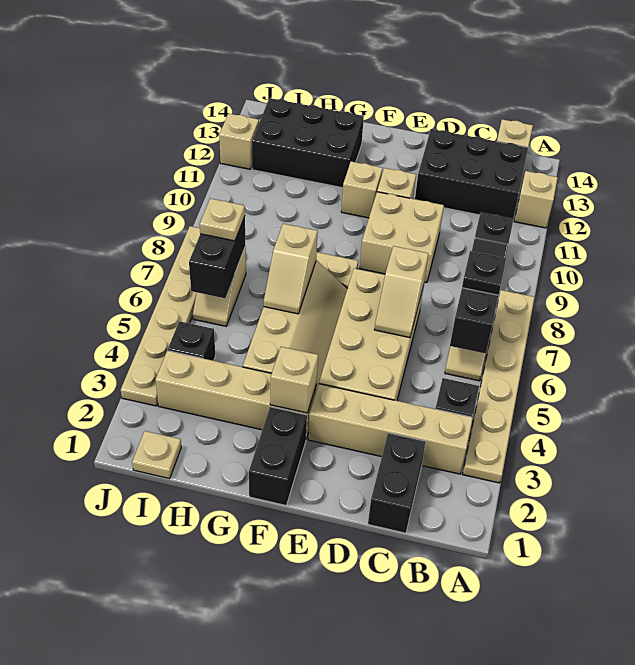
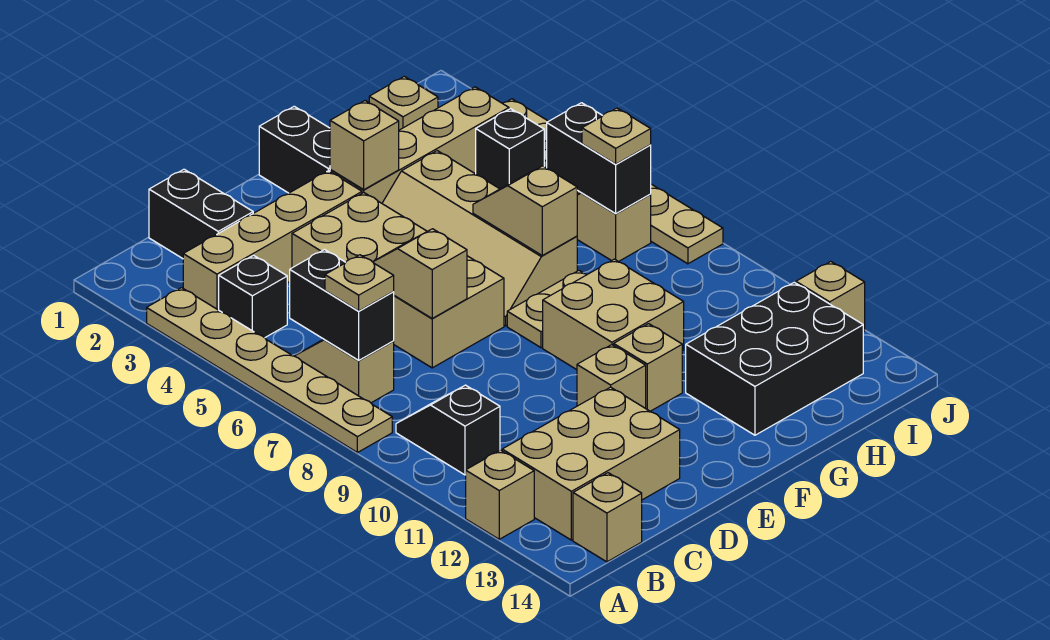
black 1x1 plate [462,251,506,295] -> tan 1x1 plate [325,255,394,311]
black 2x3 brick [415,129,528,219] -> tan 2x3 brick [502,387,680,540]
tan 2x2 brick [360,192,444,283] -> tan 2x2 brick moved to [543,259,684,370]

